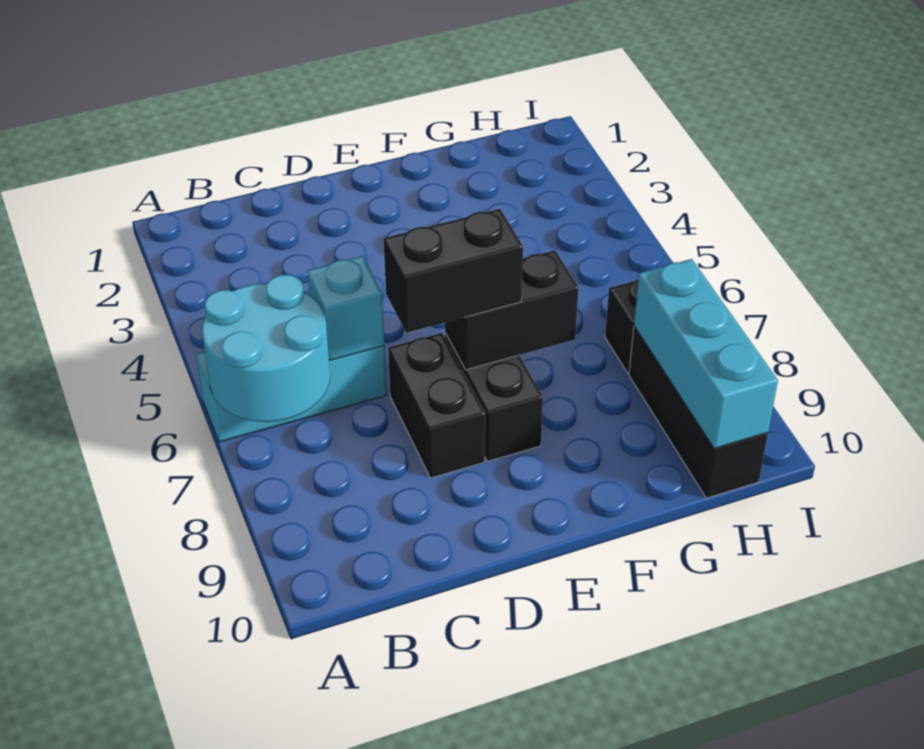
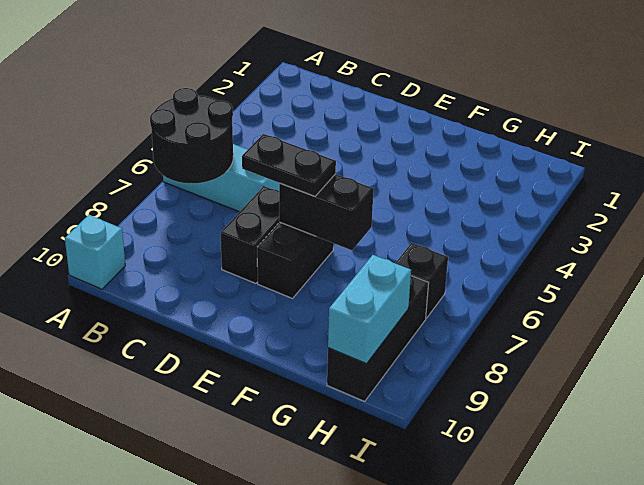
cyan 2x2 round brick [202,275,330,422] -> black 2x2 round brick [150,88,233,183]
cyan 1x1 brick [308,256,384,360] -> cyan 1x1 brick moved to [65,215,125,289]
black 1x2 brick [384,209,523,333] -> black 1x2 plate [242,134,336,196]
cyan 1x3 brick [634,259,778,449] -> cyan 1x2 brick [328,255,411,364]

